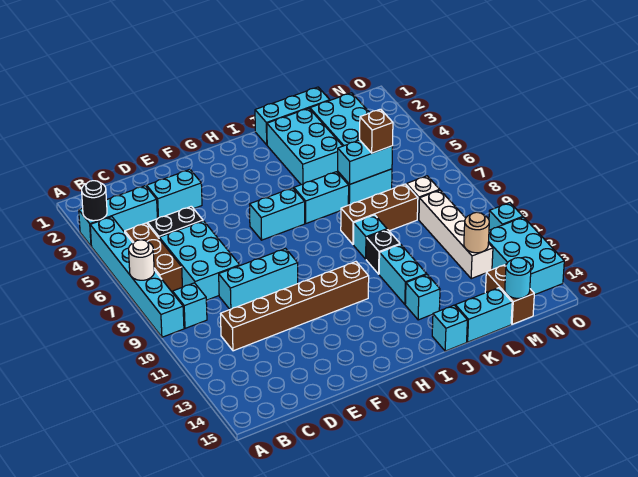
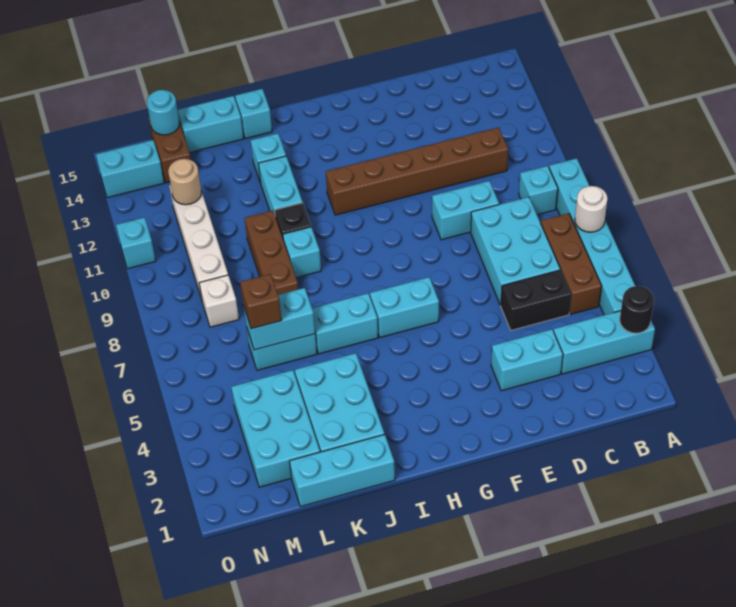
cyan 1x3 brick [219,249,298,310] -> cyan 1x2 brick [432,181,499,240]
brown 1x3 brick [341,184,418,244] -> brown 1x3 brick turned to [245,211,298,295]
cyan 2x3 brick [488,217,564,295] -> cyan 1x2 brick [96,140,164,198]

